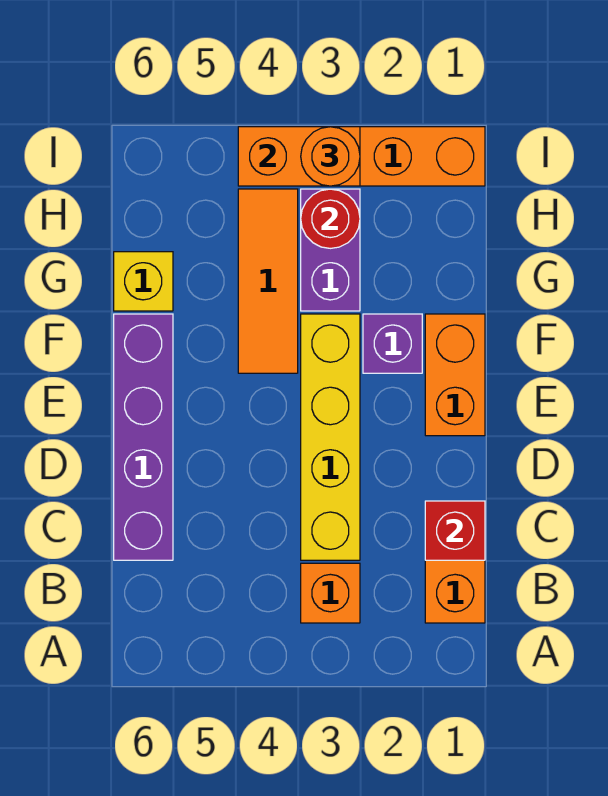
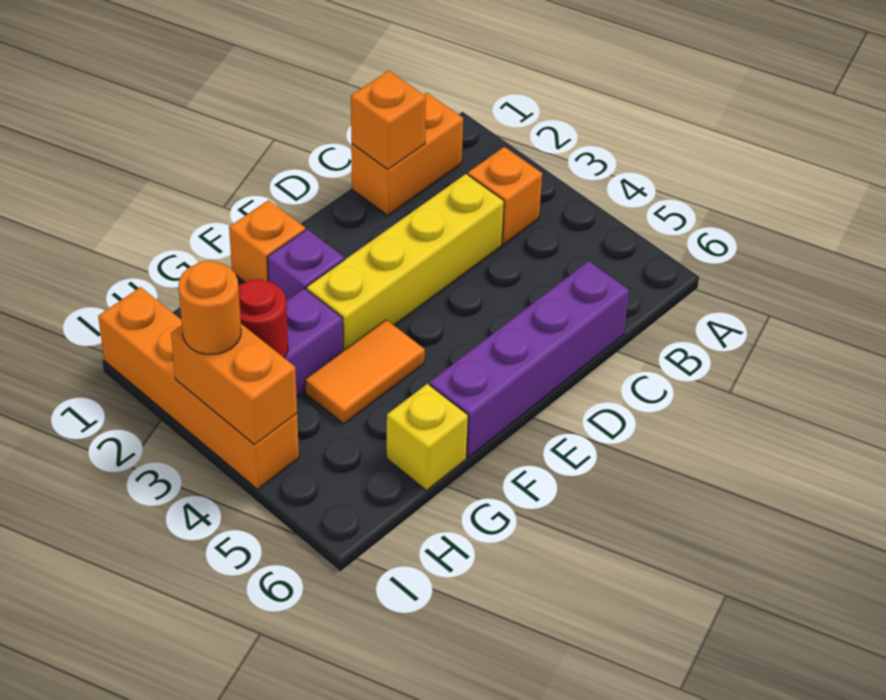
red 1x1 brick [425,501,485,560] -> orange 1x1 brick [351,71,426,169]
orange 1x2 brick [425,314,485,436] -> orange 1x1 brick [229,200,305,282]
orange 1x3 tile [238,189,298,373] -> orange 1x2 tile [305,320,425,424]

